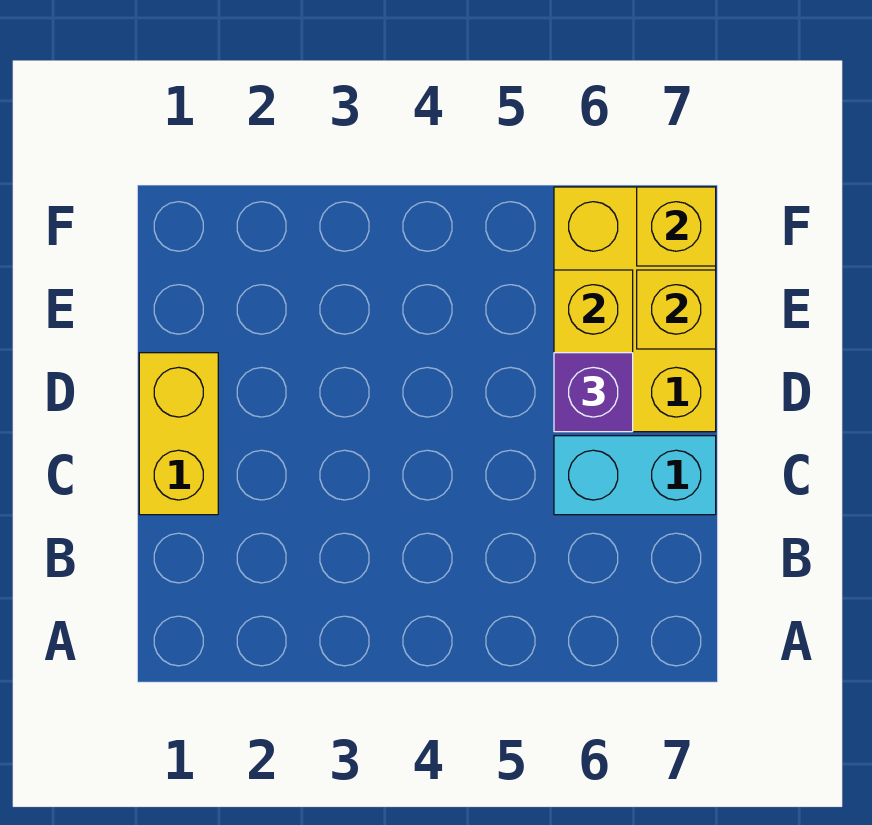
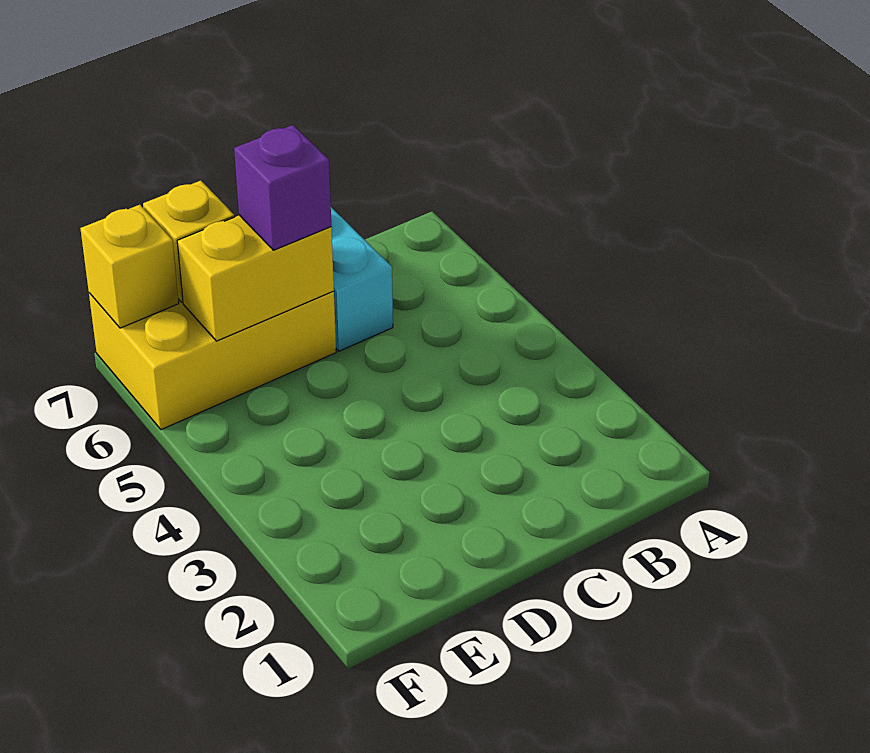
yellow 1x2 brick [139,353,218,515] -> none

